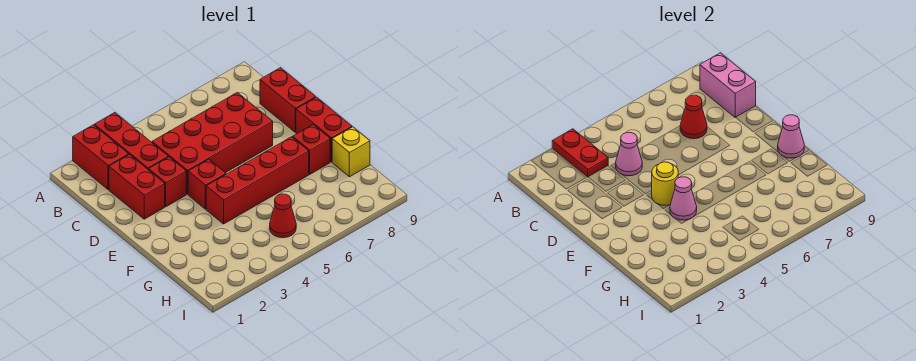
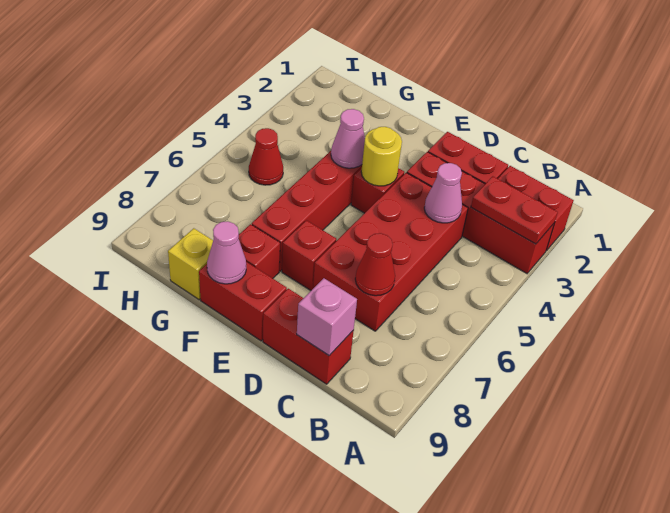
pink 1x2 brick [700,53,756,118] -> pink 1x1 brick [297,278,357,356]
none -> red 1x1 brick [282,220,336,290]

